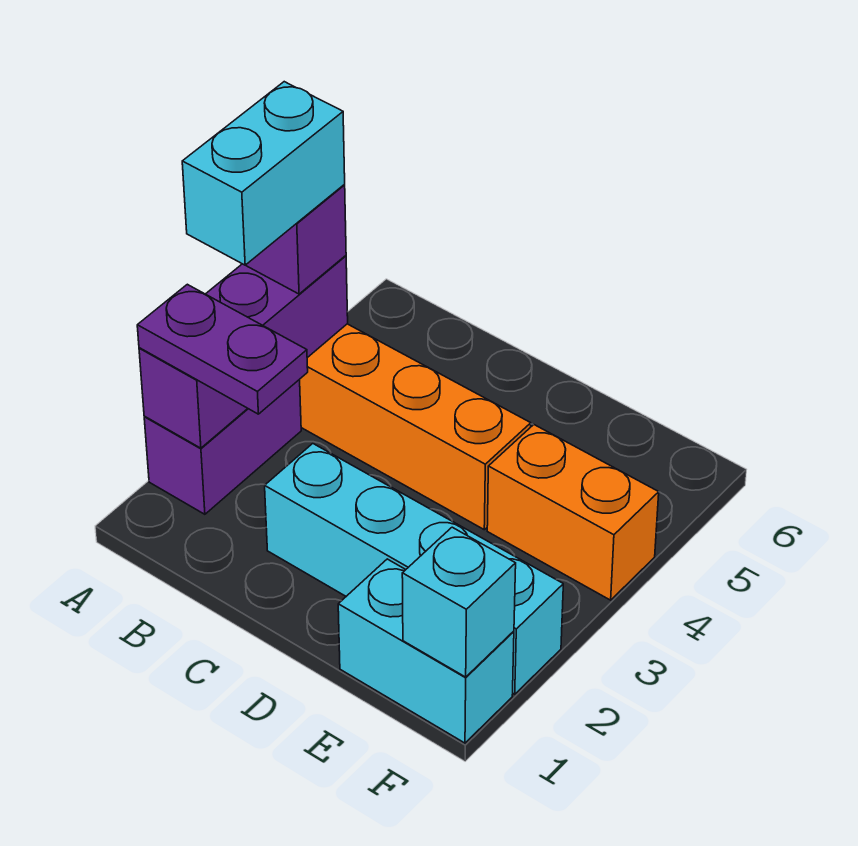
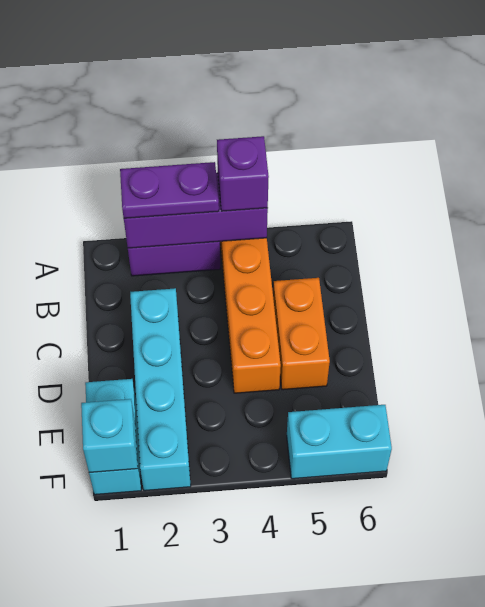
purple 1x2 plate [137,284,308,414] -> purple 1x2 plate turned to [120,162,219,218]
cyan 1x2 brick [182,82,345,265] -> cyan 1x2 brick moved to [287,405,392,479]
orange 1x2 brick [487,425,659,600] -> orange 1x2 brick moved to [273,278,330,390]

